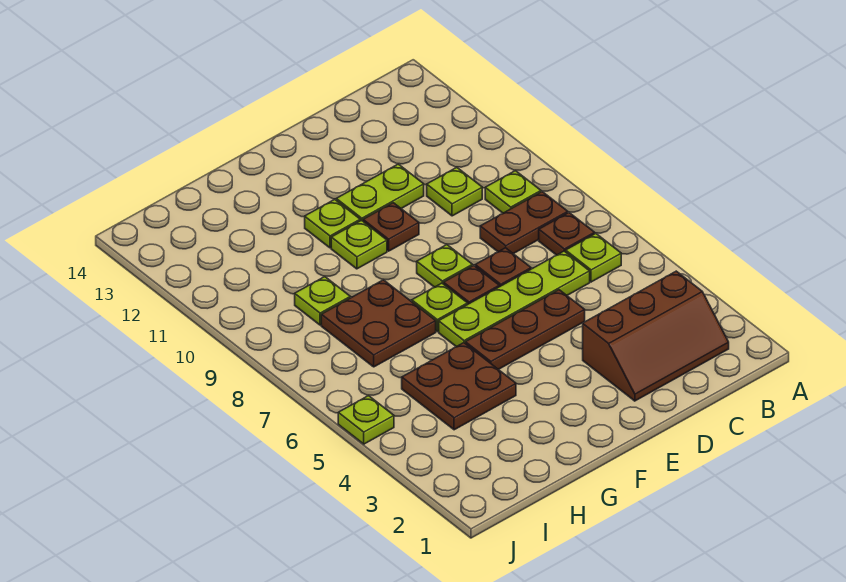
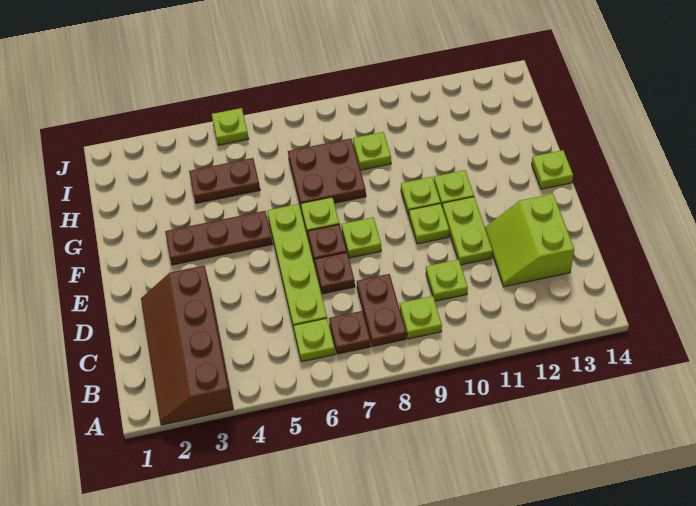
brown 2x3 slope [583,271,729,401] -> brown 2x4 slope [141,266,233,425]
none -> lime 2x2 slope [485,194,574,287]
brown 1x3 plate [465,290,585,370] -> brown 1x3 plate turned to [165,211,272,265]
brown 1x1 plate [363,203,419,251] -> lime 1x1 plate [409,204,449,244]
none -> lime 1x1 plate [532,150,573,189]
brown 2x2 plate [402,343,516,430] -> brown 1x2 plate [189,158,260,203]

